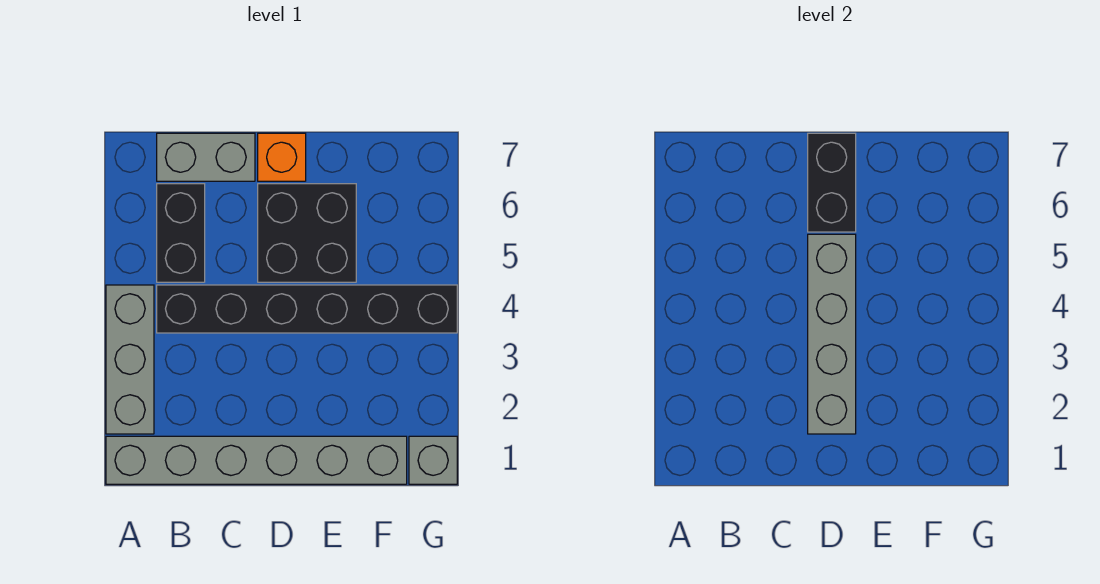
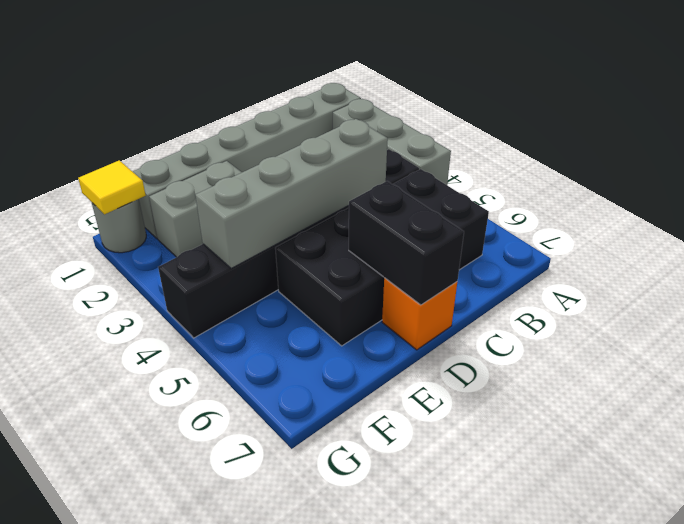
grey 1x2 brick [157,133,255,181] -> grey 1x2 brick moved to [149,161,242,257]
grey 1x4 brick [808,234,856,434] -> grey 1x4 brick turned to [195,119,388,269]
grey 1x1 brick [409,436,457,484] -> grey 1x1 round brick [91,199,146,253]
none -> yellow 1x1 tile [78,160,146,214]

